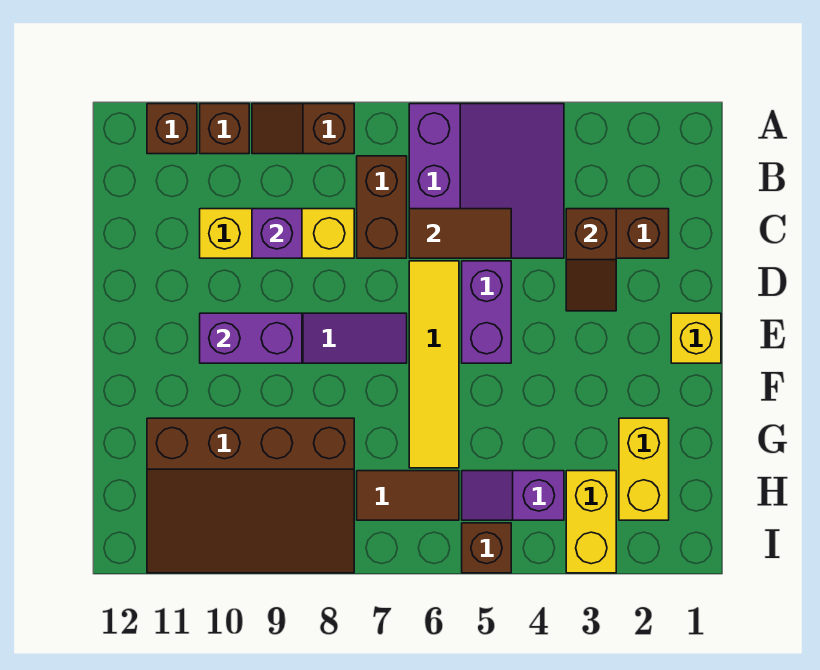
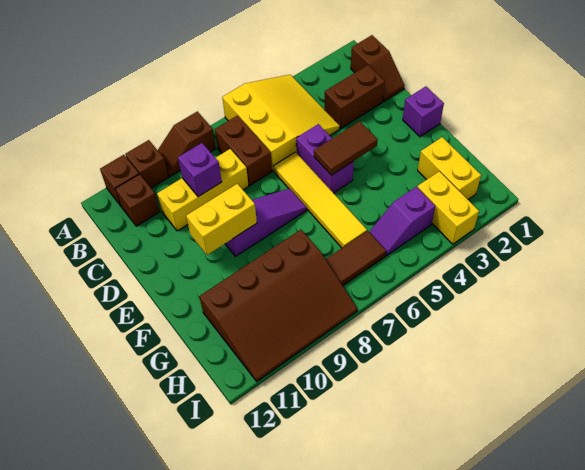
purple 3x3 slope [409,104,564,258] -> yellow 3x3 slope [222,75,340,171]
brown 1x2 slope [566,209,616,311] -> brown 1x2 slope moved to [351,35,404,101]
brown 1x2 tile [409,209,511,258] -> brown 1x2 tile moved to [314,121,378,175]
yellow 1x1 brick [671,313,721,363] -> purple 1x1 brick [403,86,444,137]
purple 1x2 brick [200,313,302,363] -> yellow 1x2 brick [186,184,257,255]
brown 1x1 brick [462,523,511,573] -> brown 1x1 brick moved to [116,174,160,226]

